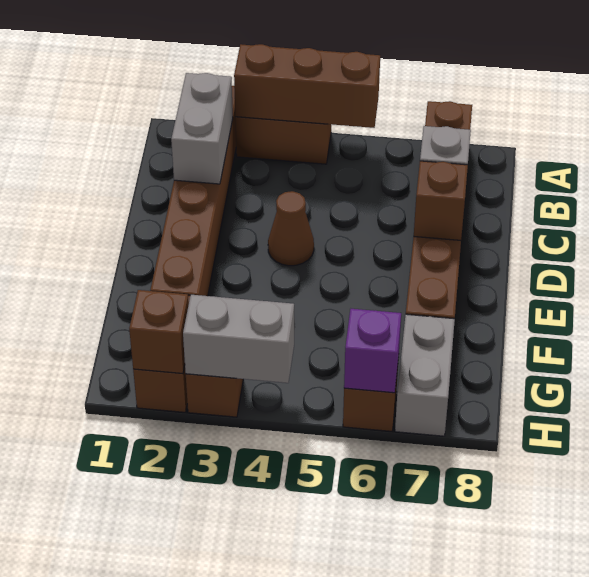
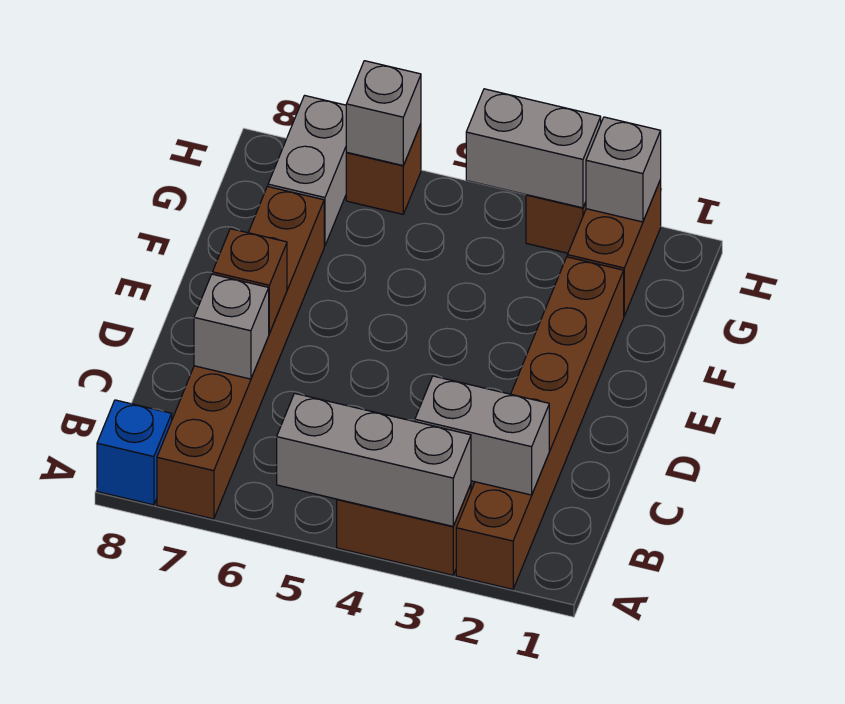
brown 1x3 brick [234,44,380,128] -> grey 1x3 brick [277,393,471,526]
none -> blue 1x1 brick [97,400,172,505]
grey 1x2 brick [171,73,233,184] -> grey 1x2 brick turned to [415,376,549,495]
brown 1x1 cone [268,191,314,266] -> none
brown 1x1 brick [129,290,189,373] -> grey 1x1 brick [586,117,661,222]
purple 1x1 brick [344,309,401,393] -> grey 1x1 brick [346,61,421,165]

